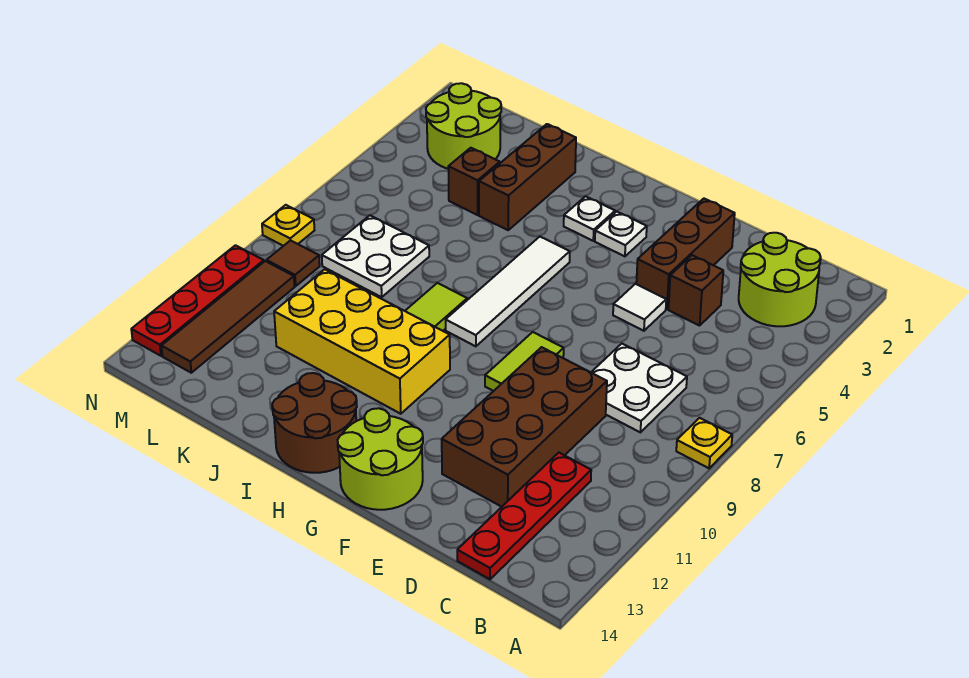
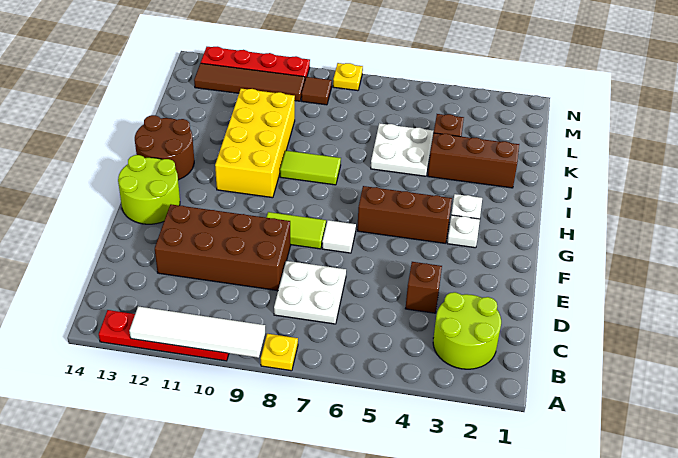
red 1x4 plate [457,453,591,579] -> red 1x4 plate moved to [99,310,229,361]
brown 1x3 brick [636,199,735,309] -> brown 1x3 brick moved to [357,186,452,243]
white 1x1 tile [613,284,666,331] -> white 1x1 tile moved to [322,220,356,253]
white 1x4 tile [446,237,570,346] -> white 1x4 tile moved to [129,306,265,358]
white 2x2 plate [322,215,429,297] -> white 2x2 plate moved to [371,123,434,176]
lime 2x2 round brick [426,83,501,169] -> none

